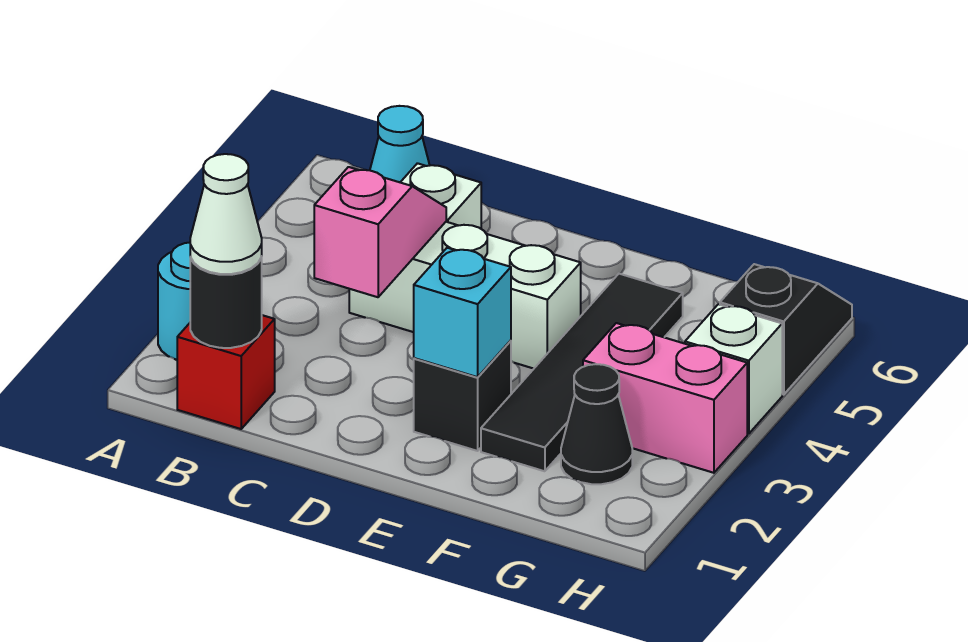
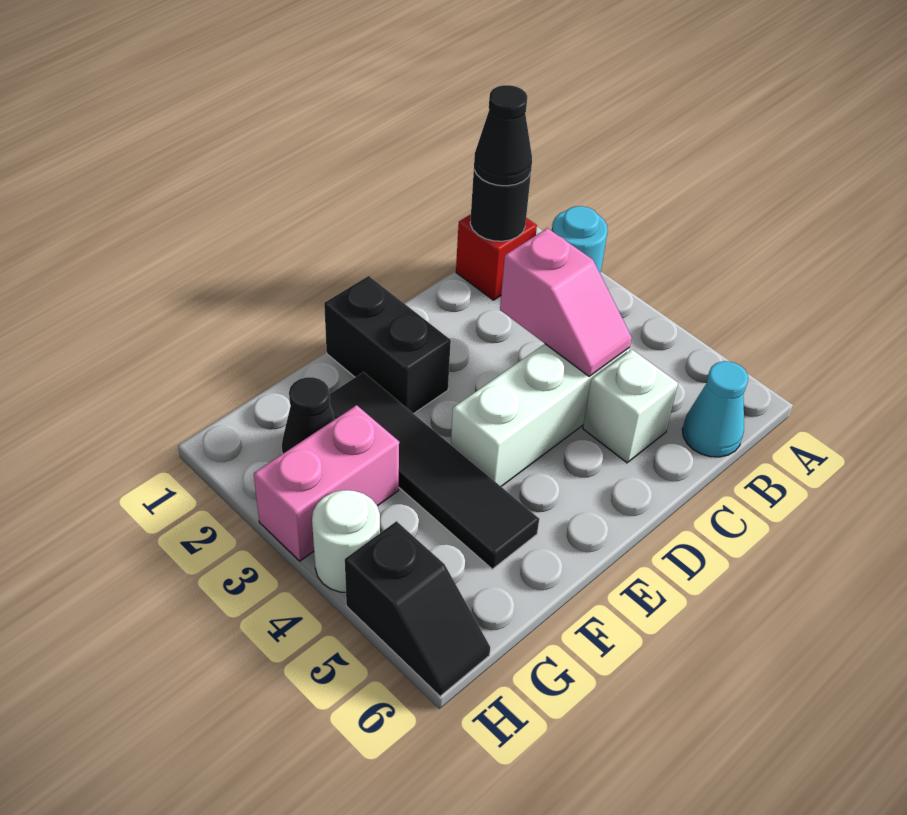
white 1x1 cone [190,154,262,274] -> black 1x1 cone [474,85,532,186]
black 1x1 brick [414,341,511,451] -> black 1x2 brick [324,276,451,414]
cyan 1x1 brick [414,248,511,377] -> none
white 1x1 brick [685,304,782,434] -> white 1x1 round brick [312,490,380,592]

